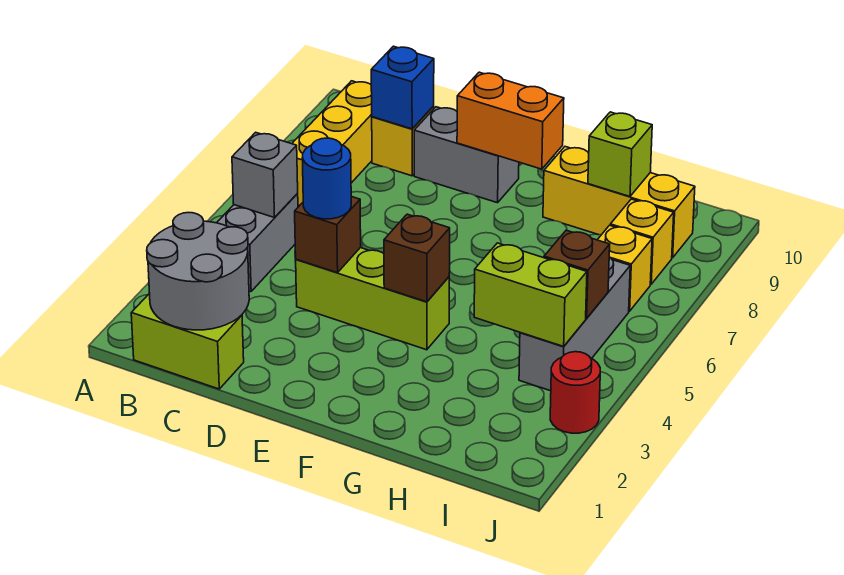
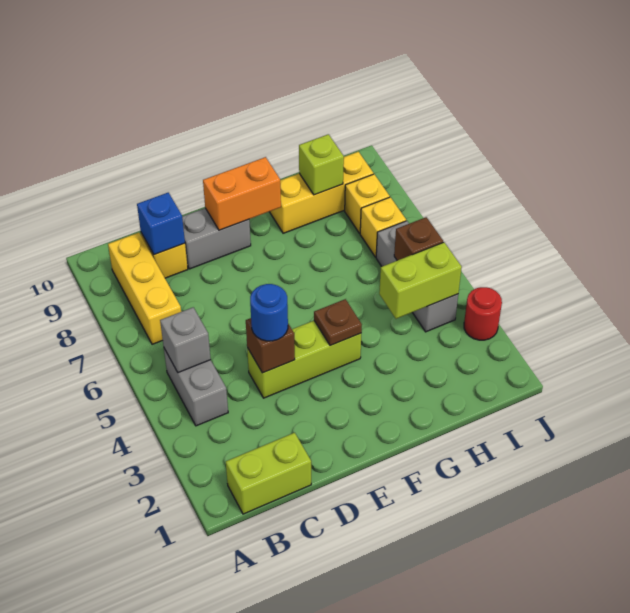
grey 2x2 round brick [147,212,249,330] -> none
brown 1x1 brick [384,214,450,302] -> brown 1x1 plate [314,299,362,346]

